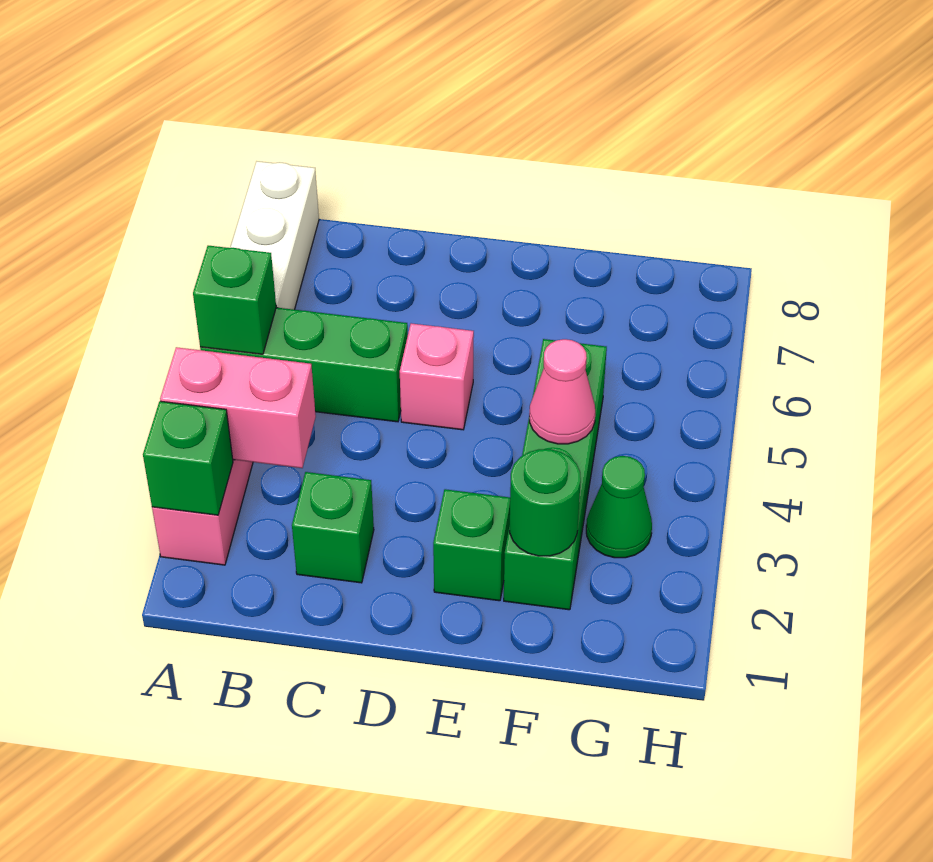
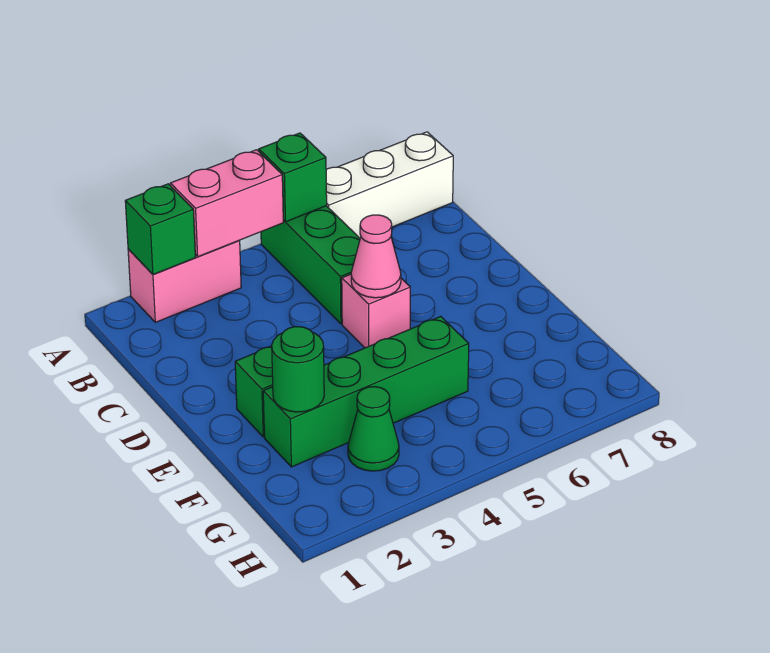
pink 1x2 brick [160,347,316,468] -> pink 1x2 brick turned to [170,150,283,257]
green 1x1 brick [292,472,374,583] -> none
pink 1x1 cone [529,339,595,444] -> pink 1x1 cone moved to [351,215,401,298]

